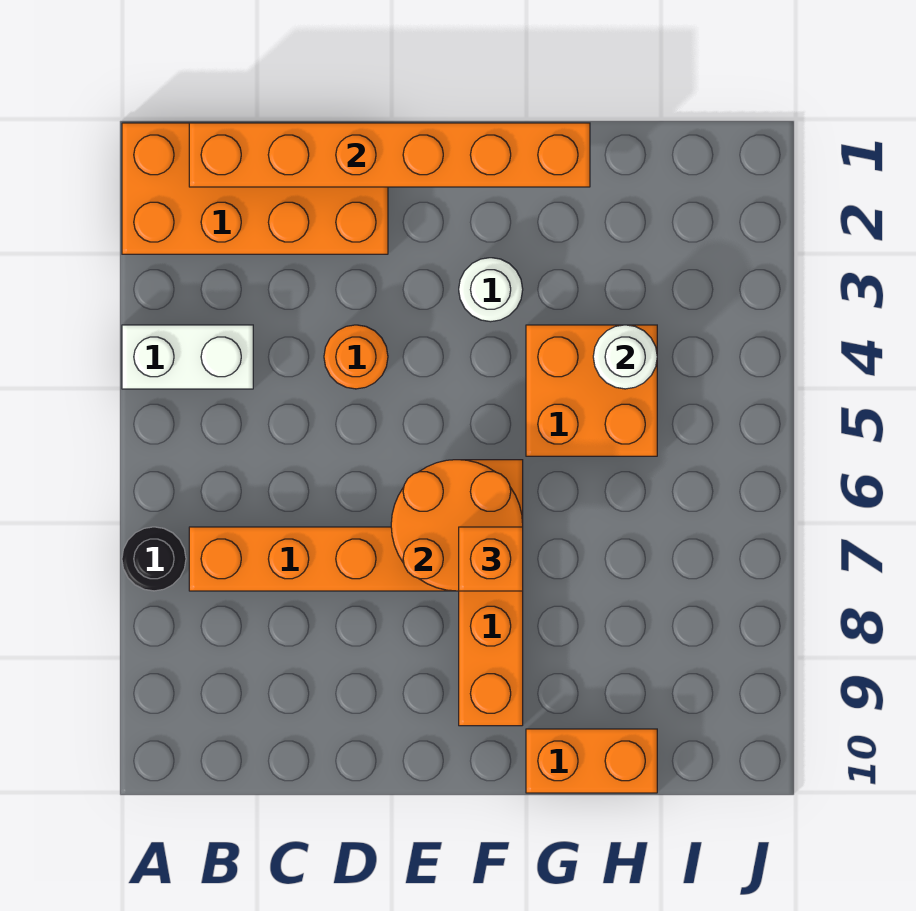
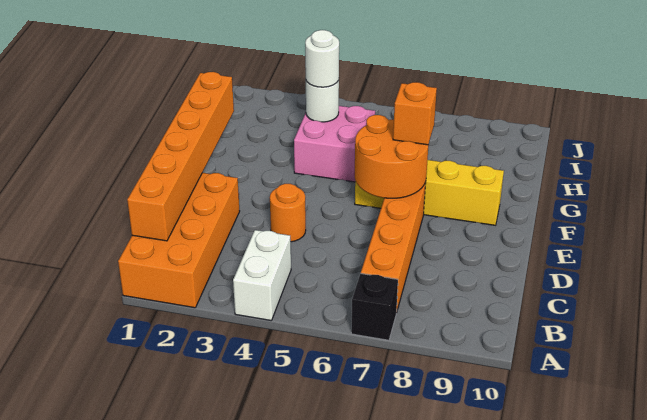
black 1x1 round brick [122,527,186,591] -> black 1x1 brick [351,273,398,340]
white 1x1 round brick [459,258,523,322] -> white 1x1 round brick moved to [305,30,339,87]
orange 1x4 brick [459,460,523,726] -> yellow 1x4 brick [355,160,504,225]
orange 2x2 brick [526,325,657,456] -> pink 2x2 brick [294,106,375,182]
orange 1x2 brick [526,729,657,793] -> none

